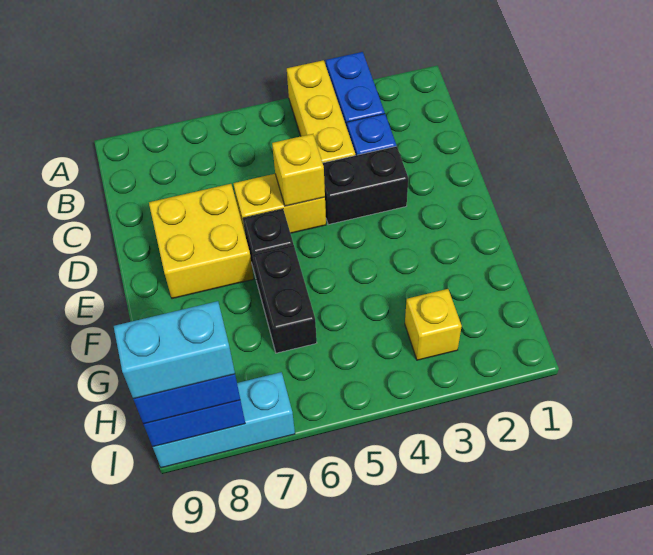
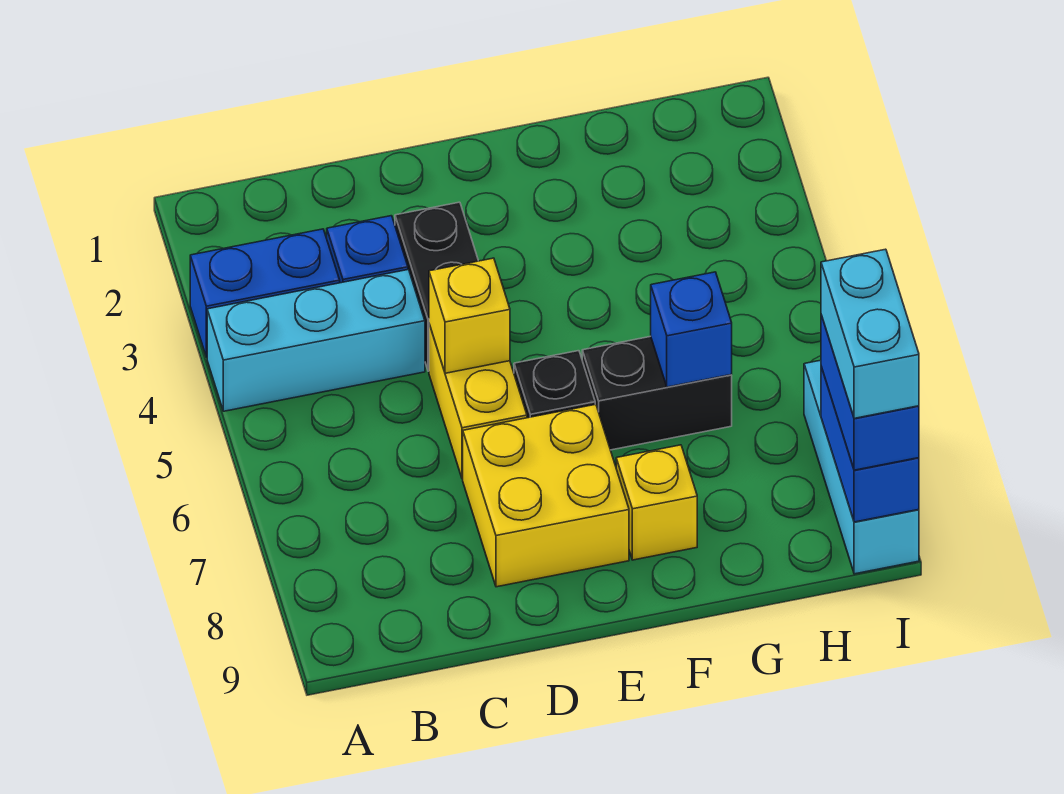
yellow 1x3 brick [287,60,355,163] -> cyan 1x3 brick [207,270,425,411]
none -> blue 1x1 brick [651,272,732,387]
yellow 1x1 brick [405,289,462,360] -> yellow 1x1 brick moved to [616,445,697,560]

